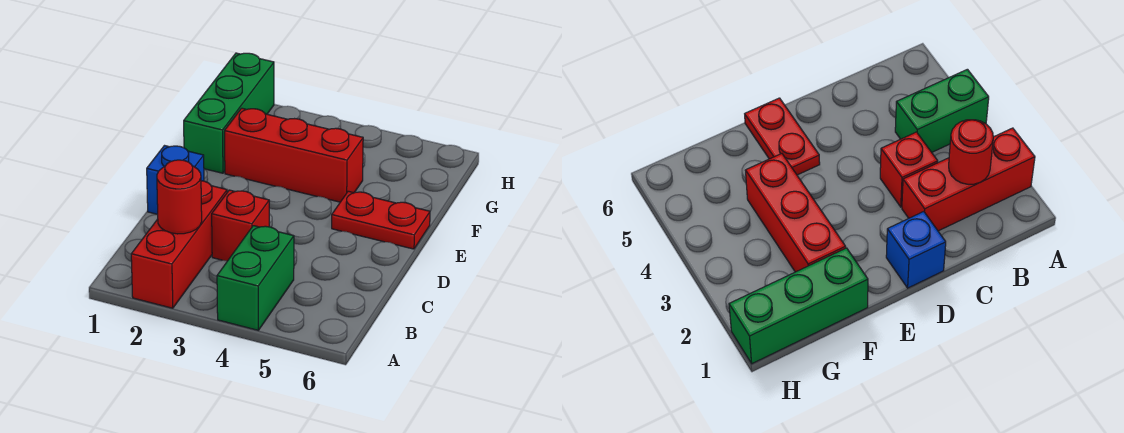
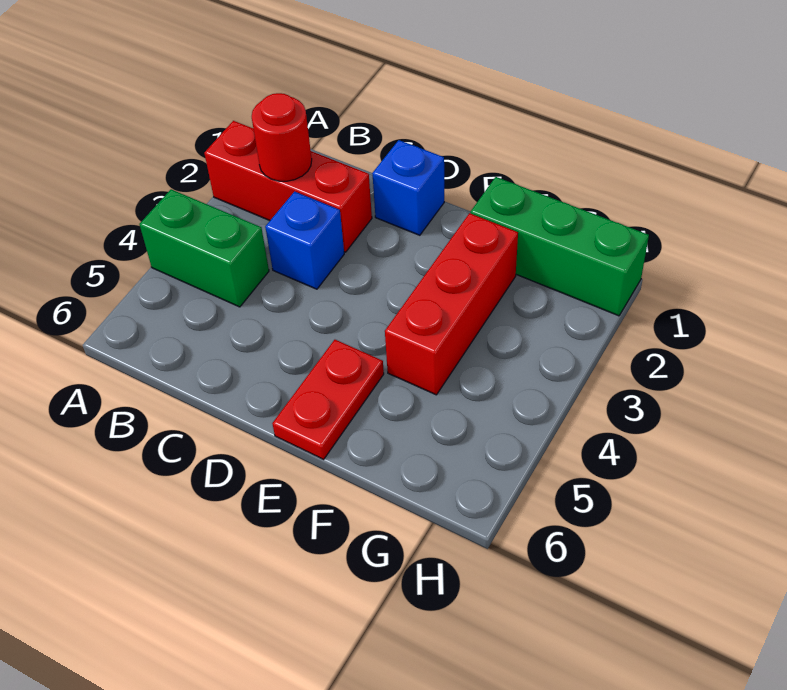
red 1x1 brick [212,190,269,261] -> blue 1x1 brick [265,192,344,289]

